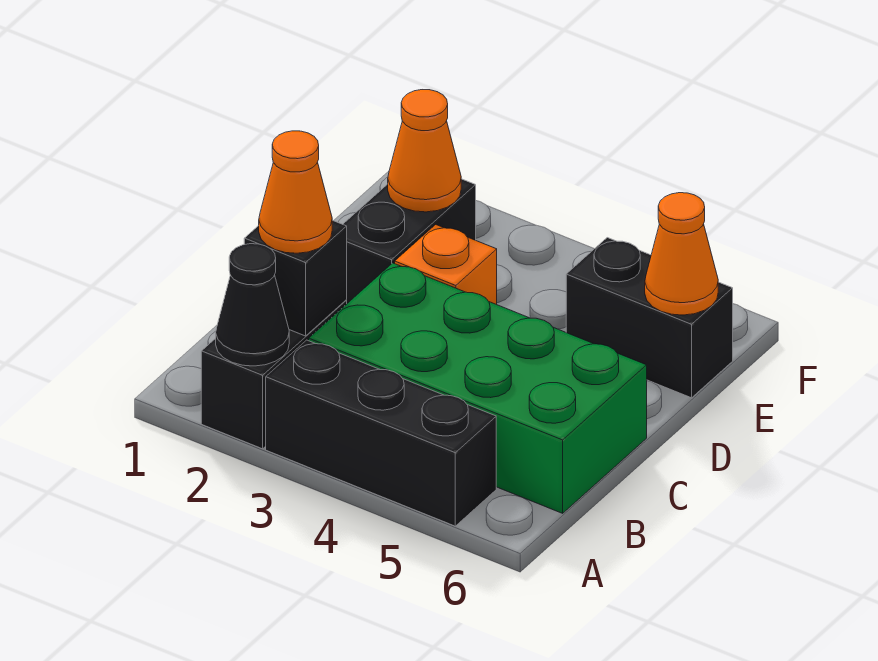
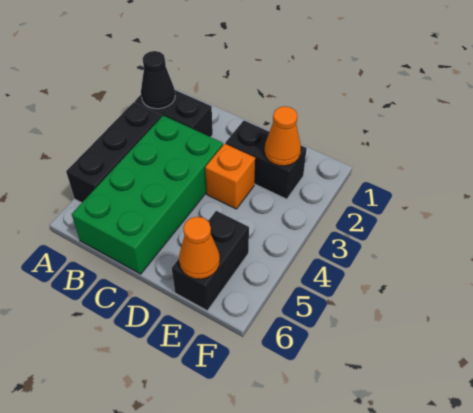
black 1x1 brick [244,220,347,336] -> none
orange 1x1 cone [259,131,332,253] -> none

